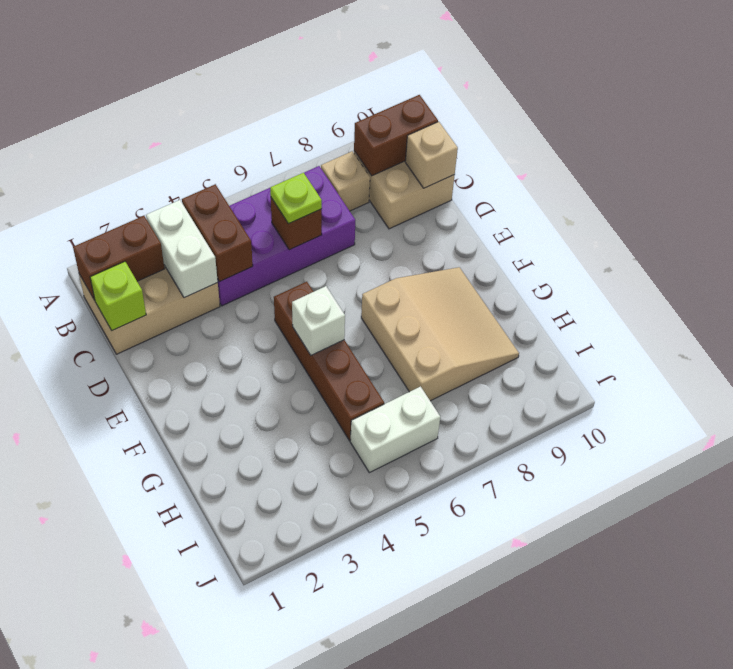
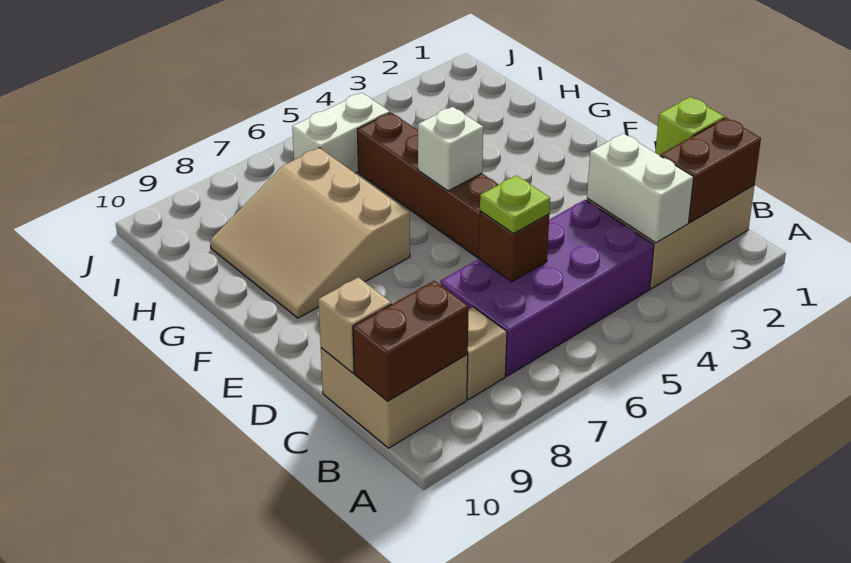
brown 1x2 brick [182,184,253,282] -> none

